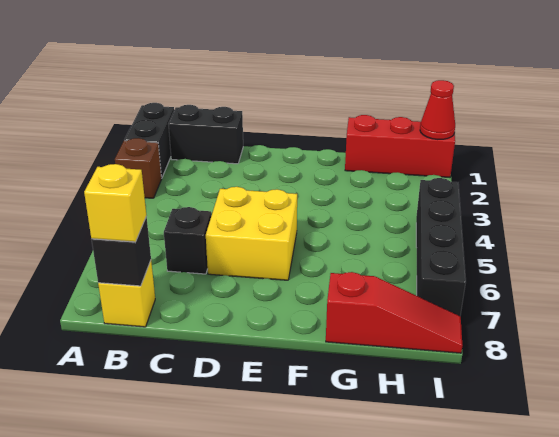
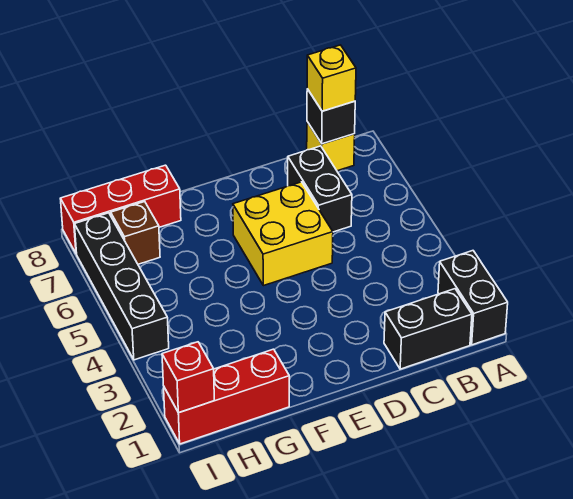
brown 1x1 brick [115,138,162,198] -> brown 1x1 brick moved to [111,202,160,264]
black 1x1 brick [164,207,211,274] -> black 1x2 brick [288,146,352,232]
red 1x3 slope [326,272,463,353] -> red 1x3 brick [60,165,181,254]
red 1x1 cone [420,80,455,139] -> red 1x1 brick [162,342,214,413]

